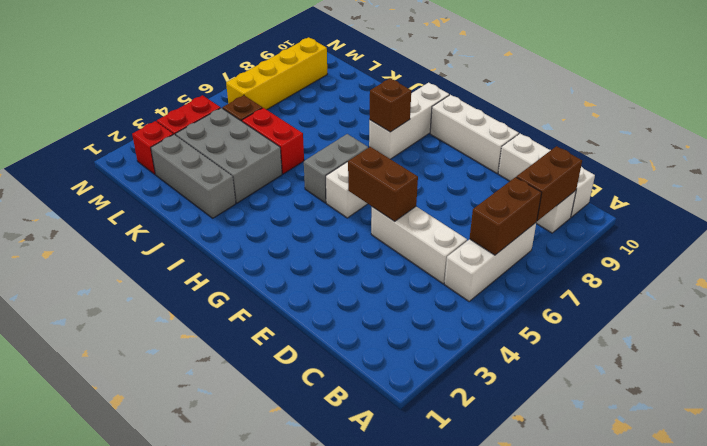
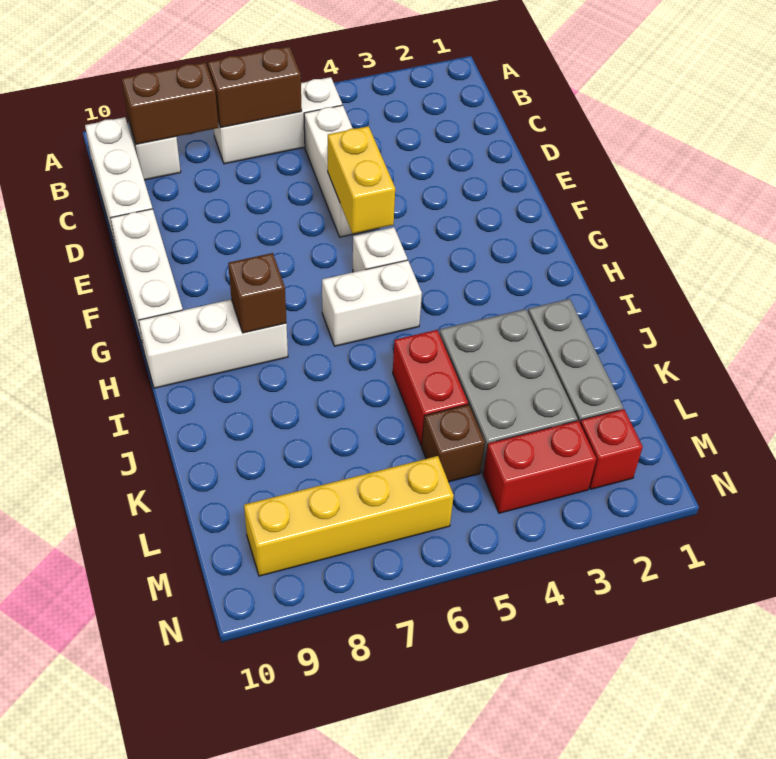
brown 1x2 brick [348,147,418,221] -> yellow 1x2 brick [328,126,395,234]
grey 1x2 brick [304,134,368,203] -> white 1x2 brick [322,260,422,346]

